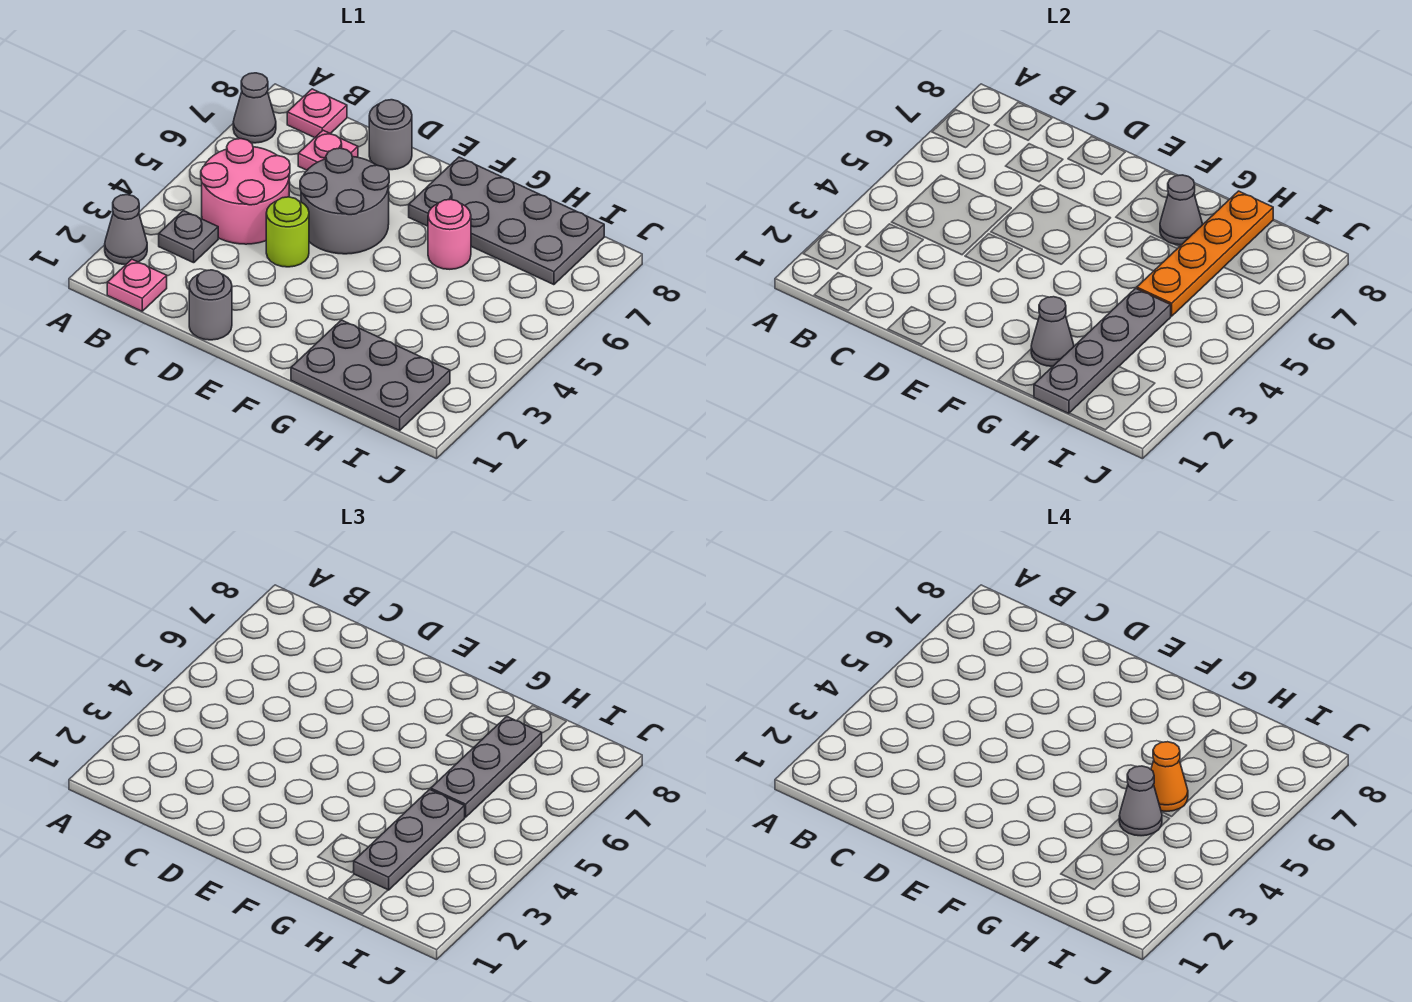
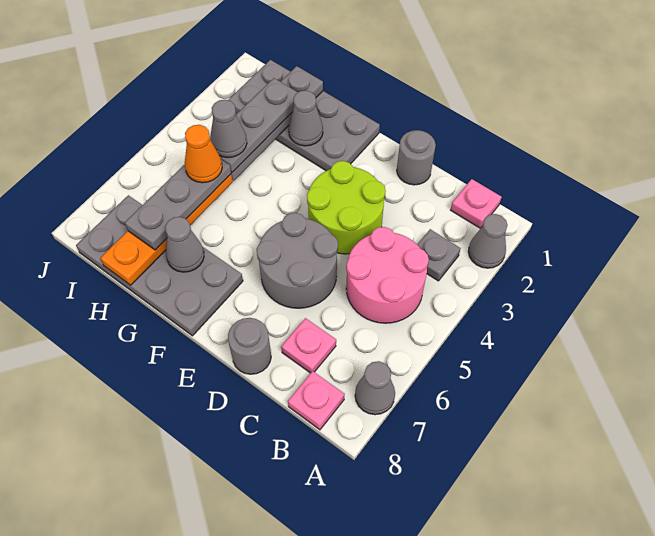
lime 1x1 round brick [266,197,309,267] -> lime 2x2 round brick [307,161,386,254]
grey 2x3 plate [291,320,450,431] -> grey 2x4 plate [228,60,380,171]
pink 1x1 round brick [428,199,471,269] -> none

